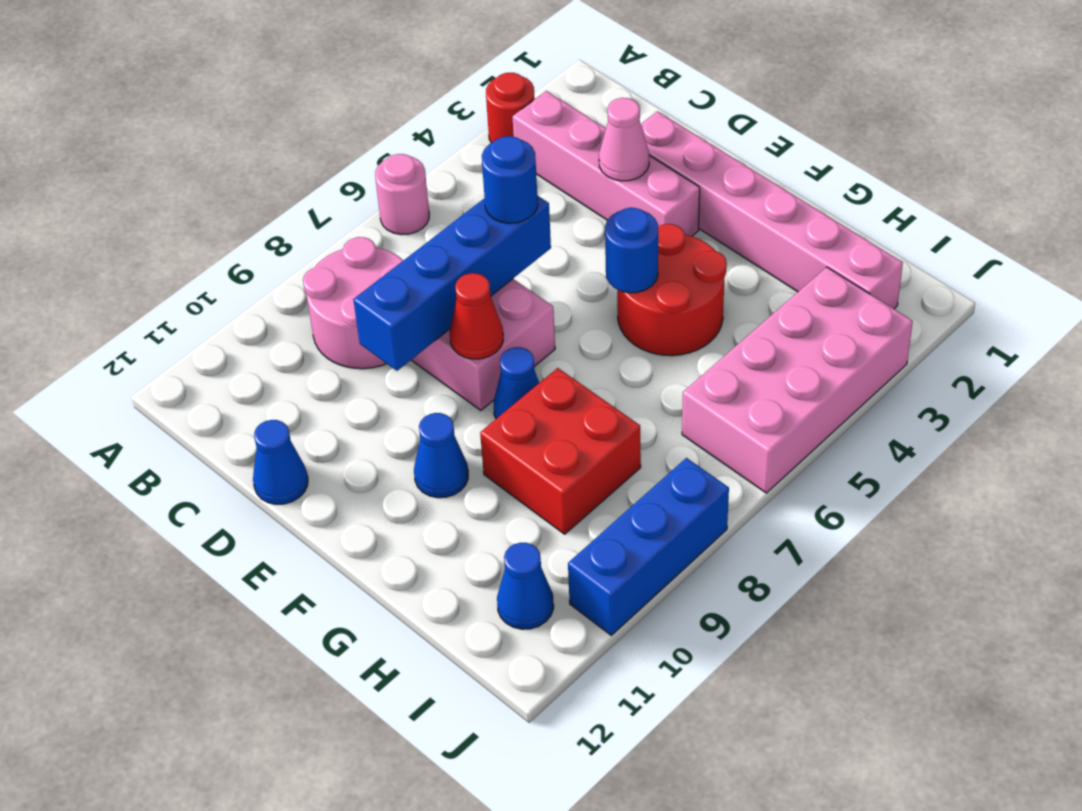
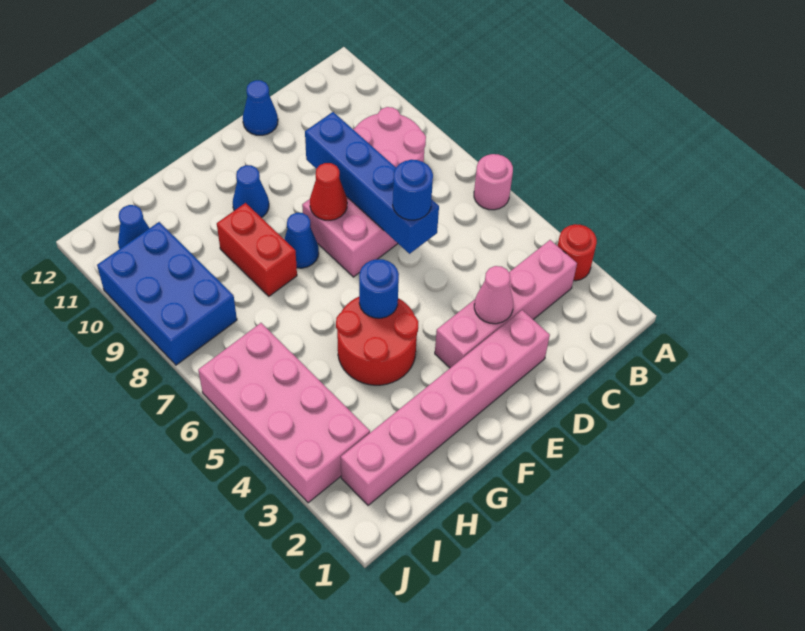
red 2x2 brick [480,368,641,534] -> red 1x2 brick [217,203,297,296]
blue 1x3 brick [568,458,729,635] -> blue 2x3 brick [97,222,237,365]

